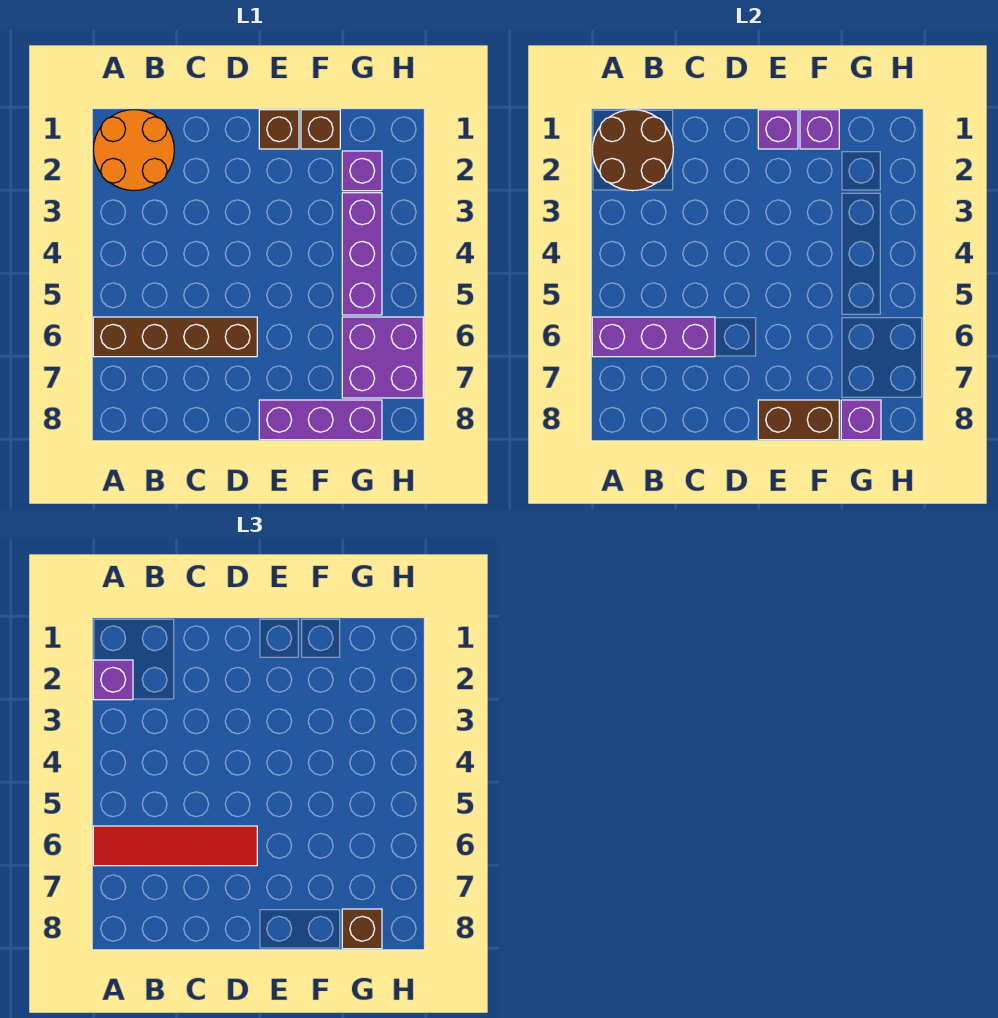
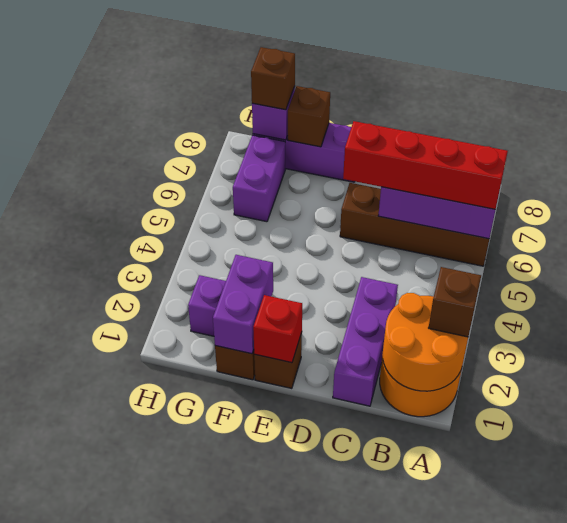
brown 2x2 round brick [592,110,673,191] -> orange 2x2 round brick [383,293,468,391]
purple 1x1 brick [93,660,133,700] -> brown 1x1 brick [429,267,481,337]
red 1x4 tile [93,826,257,866] -> red 1x4 brick [343,121,508,209]
purple 1x1 brick [758,110,798,149] -> red 1x1 brick [253,295,302,363]
brown 1x2 brick [758,400,839,440] -> brown 1x1 brick [288,86,330,147]
purple 1x1 brick [800,110,839,149] -> purple 1x2 brick [213,255,273,354]
purple 1x3 brick [342,193,382,315] -> purple 1x3 brick moved to [333,277,398,406]
purple 2x2 brick [342,317,423,398] -> purple 1x2 brick [233,135,285,222]

